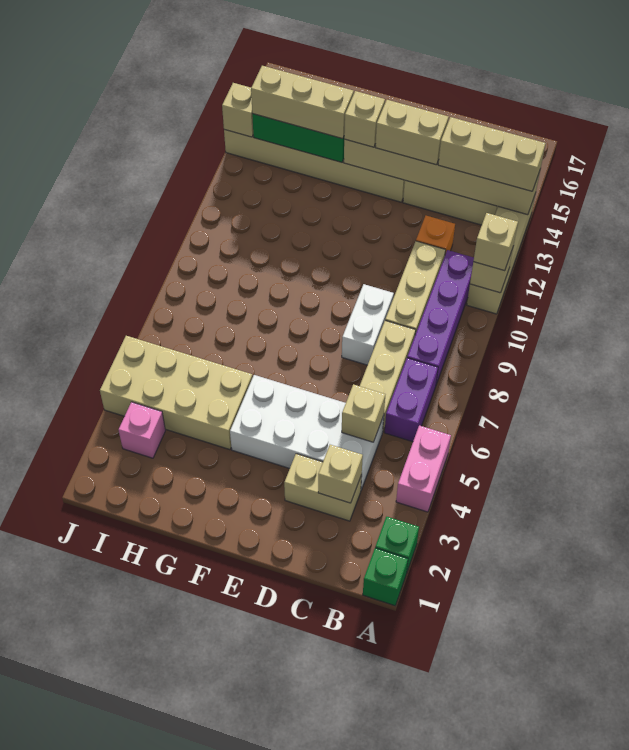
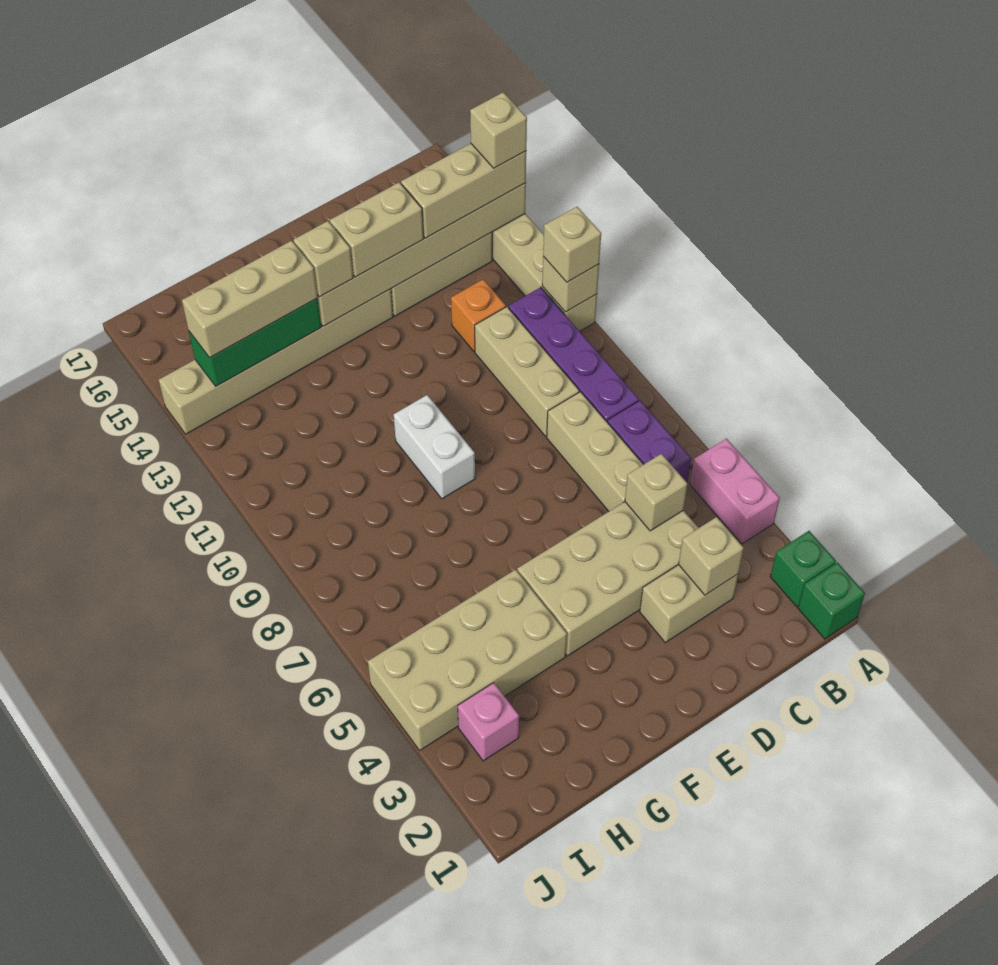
white 2x4 brick [230,375,384,490] -> tan 2x4 brick [517,502,698,656]
white 1x2 brick [342,284,394,365] -> white 1x2 brick moved to [394,395,475,499]
tan 1x1 brick [222,83,253,137] -> tan 1x1 brick moved to [470,92,527,168]

